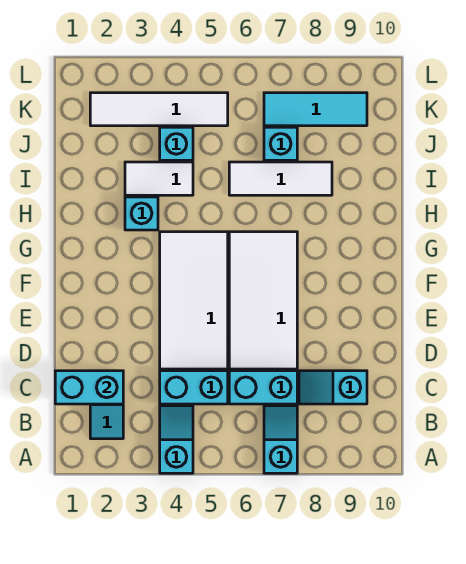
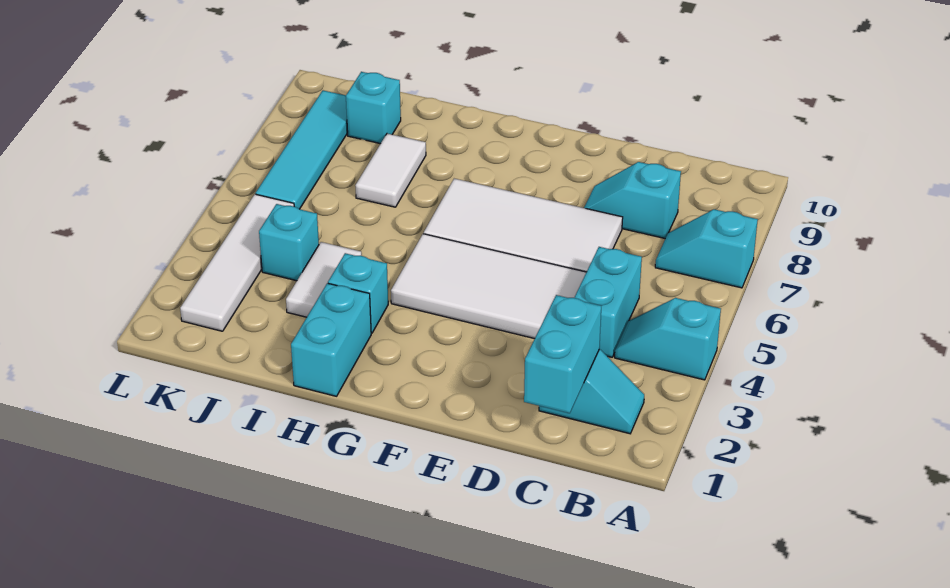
cyan 1x2 brick [229,371,297,404] -> cyan 1x2 brick moved to [291,283,371,396]
cyan 1x2 slope [299,371,367,404] -> cyan 1x2 slope turned to [584,162,681,239]
white 1x3 tile [229,162,332,195] -> white 1x2 tile [355,134,426,207]
cyan 1x1 brick [264,127,297,160] -> cyan 1x1 brick moved to [346,72,401,144]
cyan 1x3 tile [264,93,367,126] -> cyan 1x4 tile [255,90,348,209]

